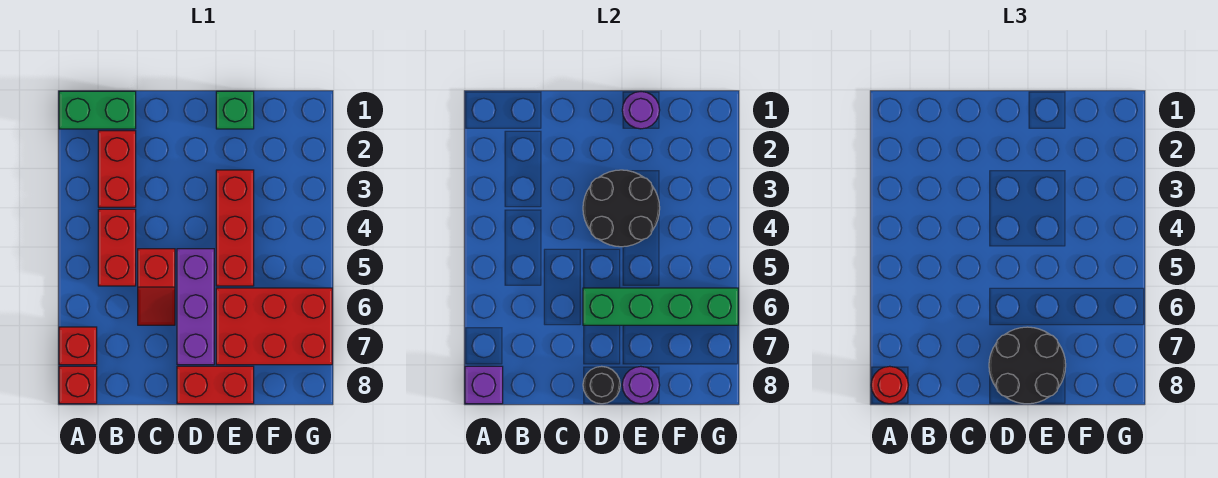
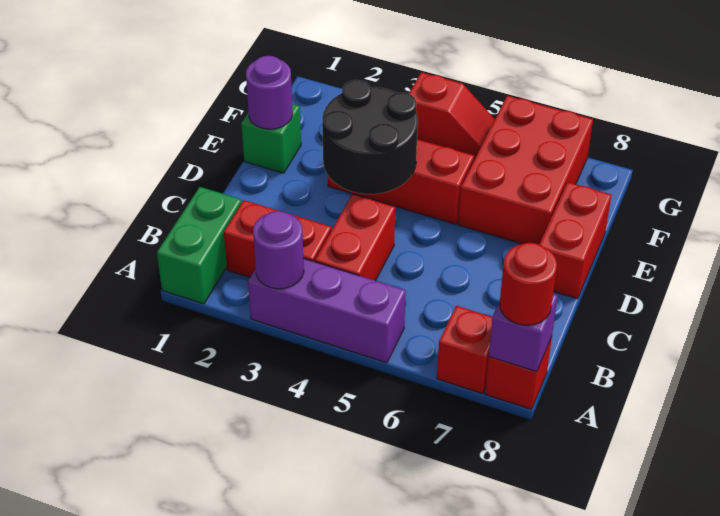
red 1x2 brick [98,209,136,286] -> red 1x2 brick turned to [315,194,395,281]
red 1x2 slope [138,249,175,325] -> red 1x2 slope moved to [409,72,495,159]
purple 1x3 brick [177,249,214,365] -> purple 1x3 brick moved to [248,258,406,363]
green 1x4 brick [583,288,738,325] -> none
black 2x2 round brick [989,327,1066,404] -> none
black 1x1 round brick [583,366,620,404] -> none
purple 1x1 round brick [622,366,660,404] -> purple 1x1 round brick moved to [253,211,304,289]

